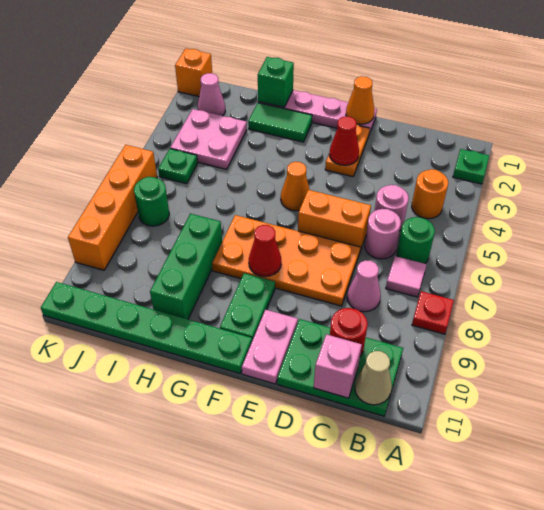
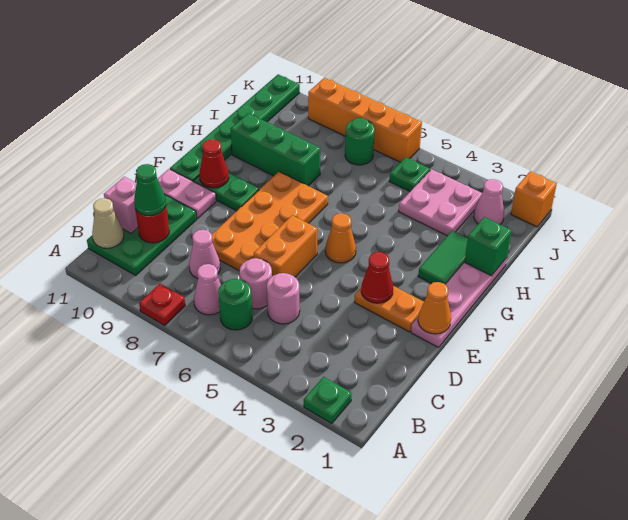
orange 1x1 round brick [412,169,448,219] -> none
pink 1x1 tile [386,256,426,297] -> pink 1x1 cone [194,264,221,315]
none -> green 1x1 cone [134,164,166,216]
red 1x1 cone [249,225,281,276] -> red 1x1 cone moved to [199,139,229,188]

